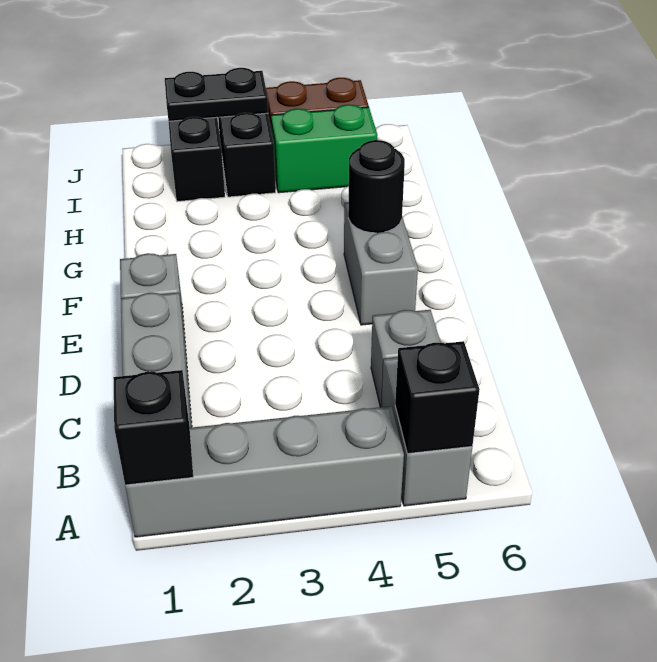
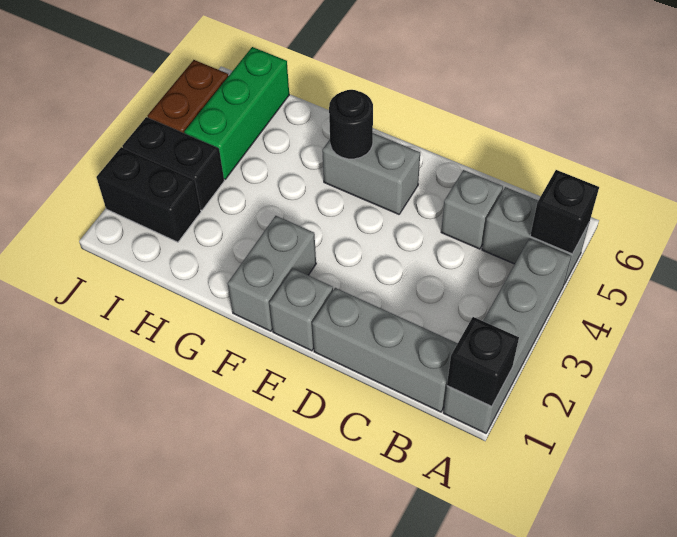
none -> grey 1x2 brick [228,216,316,331]
green 1x2 brick [271,105,377,193] -> green 1x3 brick [185,47,289,179]
black 1x2 plate [165,68,268,121] -> none

